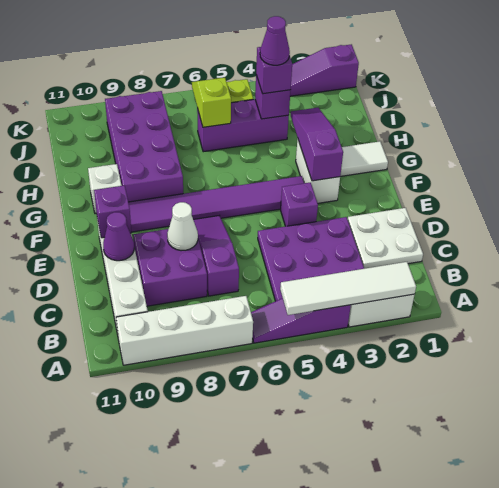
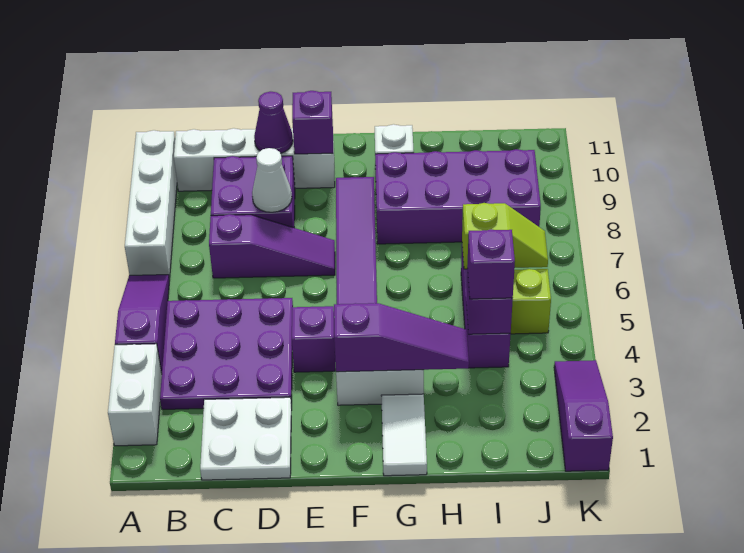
white 1x4 tile [280,262,416,315] -> none
purple 1x1 cone [260,16,290,65] -> none

